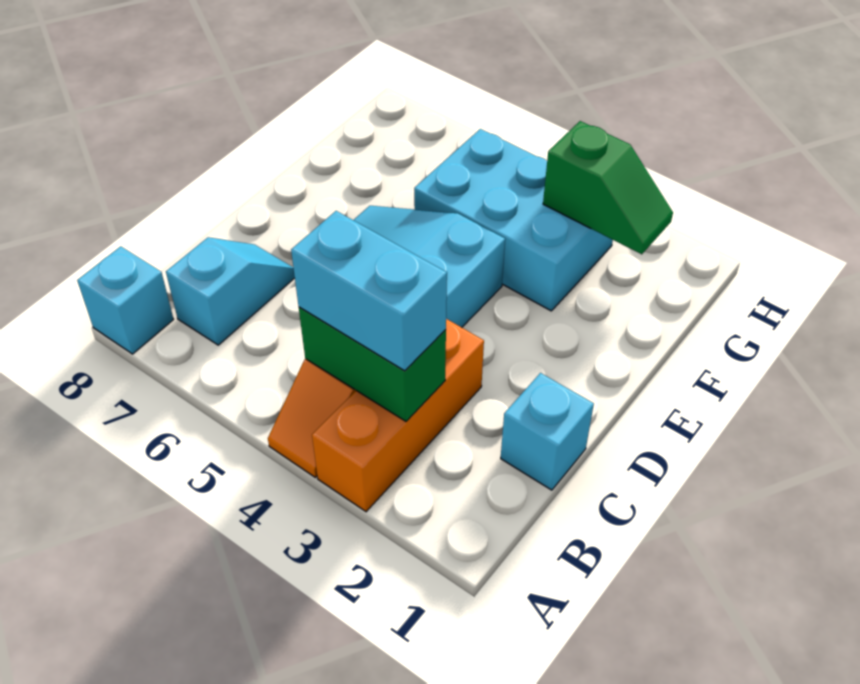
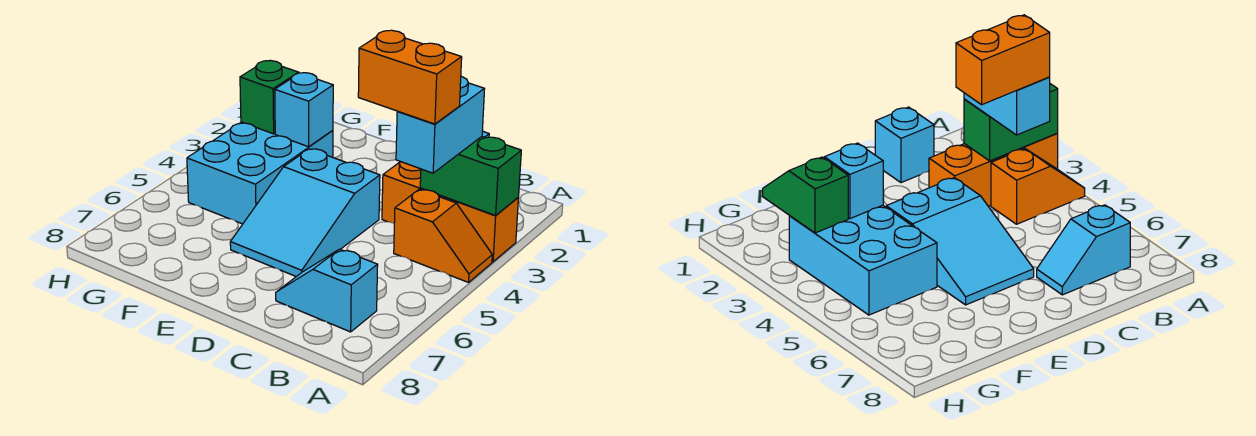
cyan 1x1 brick [77,246,174,354] -> cyan 1x1 brick moved to [275,73,333,147]
green 1x2 brick [299,307,446,421] -> green 1x2 brick turned to [420,137,521,215]
none -> orange 1x2 brick [358,30,462,124]

